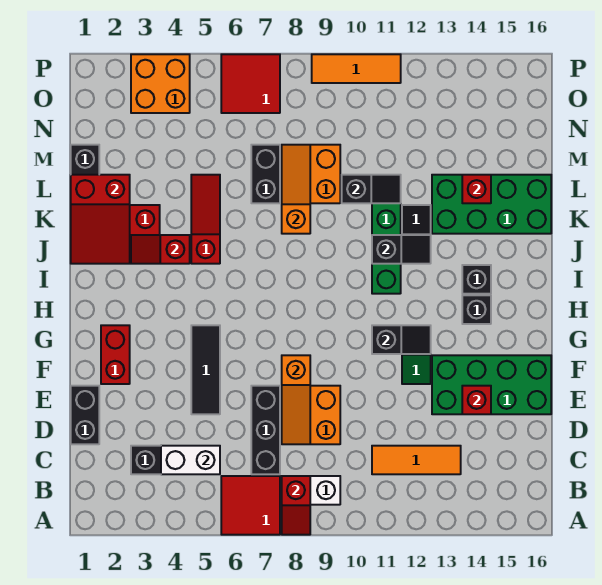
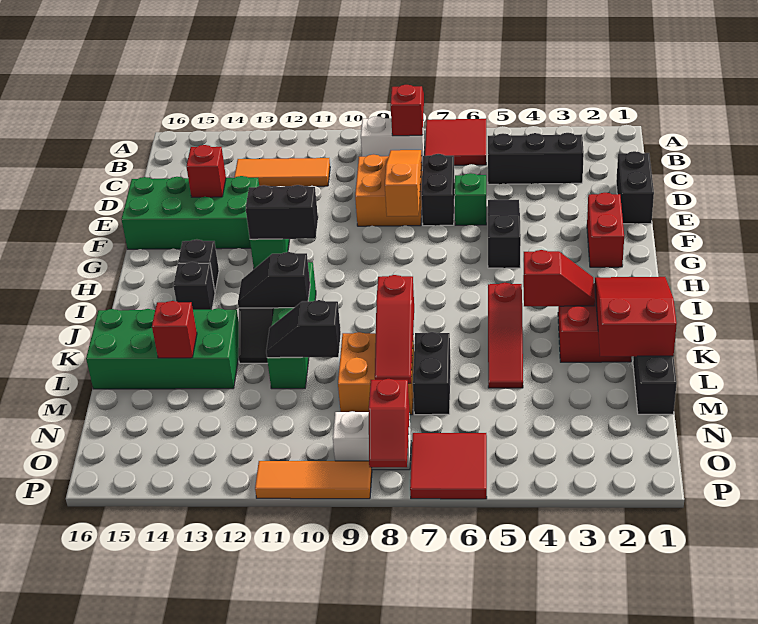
white 1x2 brick [161,446,220,474] -> white 1x2 brick moved to [333,411,411,470]
black 1x3 brick [251,386,280,474] -> black 1x2 brick [421,154,455,226]
black 1x3 tile [191,325,220,414] -> black 1x3 slope [488,200,521,268]
none -> green 1x1 brick [454,173,486,225]
black 1x2 slope [372,325,431,354] -> black 1x2 brick [246,185,318,239]
orange 1x3 slope [282,145,310,234] -> red 1x3 slope [375,275,414,383]
orange 2x2 brick [131,54,190,113] -> none
none -> red 1x2 slope [369,379,410,467]

